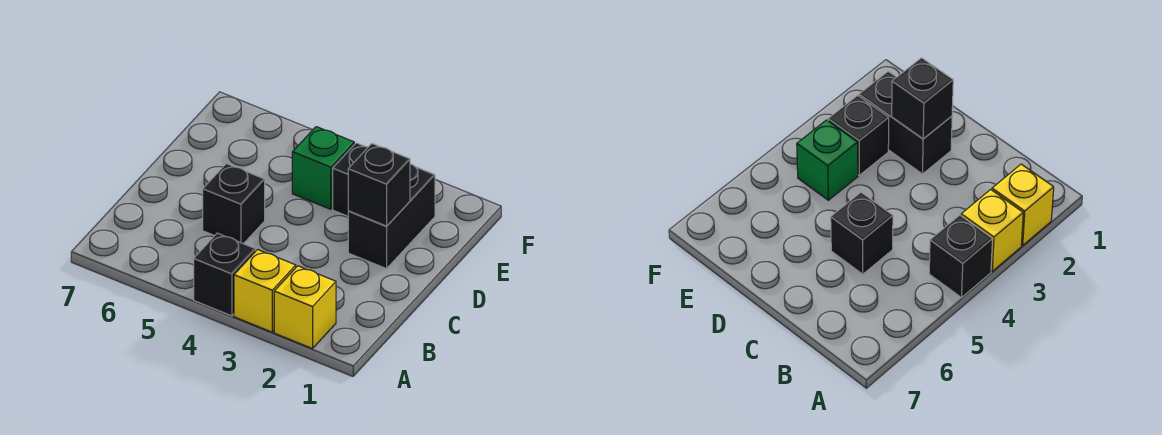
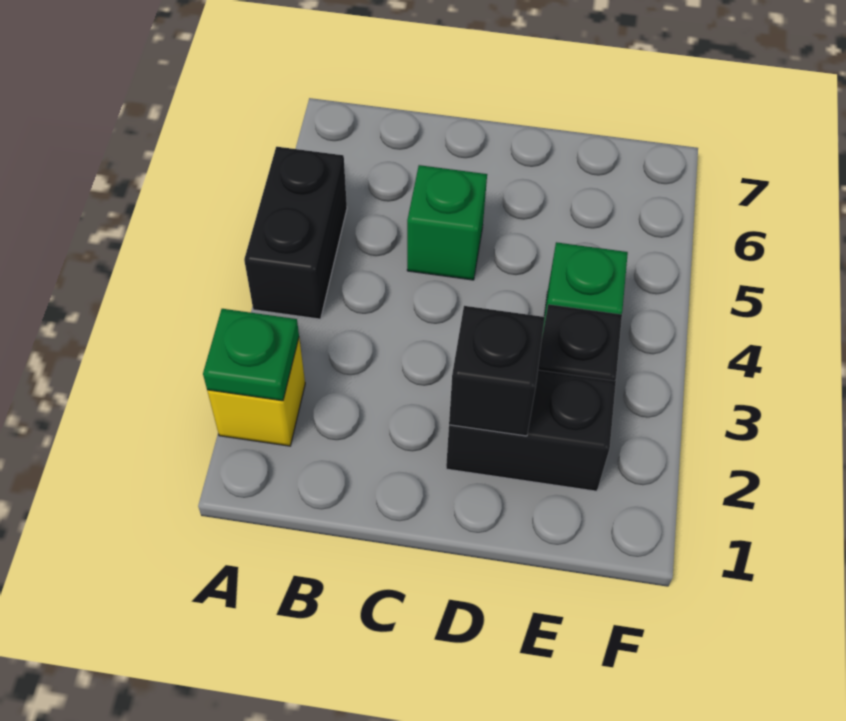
none -> green 1x1 plate [203,309,299,401]
yellow 1x1 brick [234,250,296,332] -> none
black 1x1 brick [194,233,256,316] -> black 1x2 brick [244,147,347,319]
black 1x1 brick [203,164,265,244] -> green 1x1 brick [407,165,487,280]

